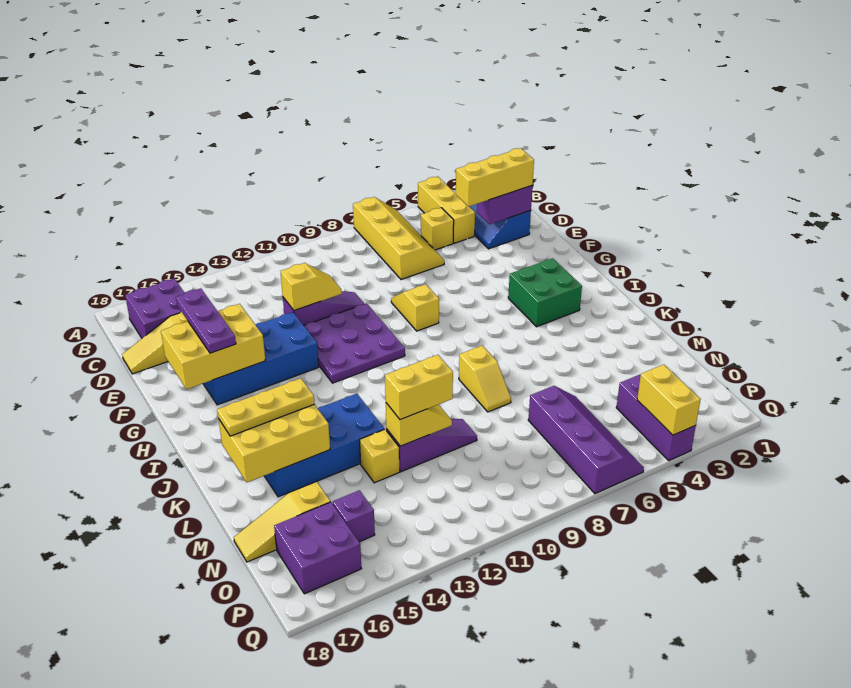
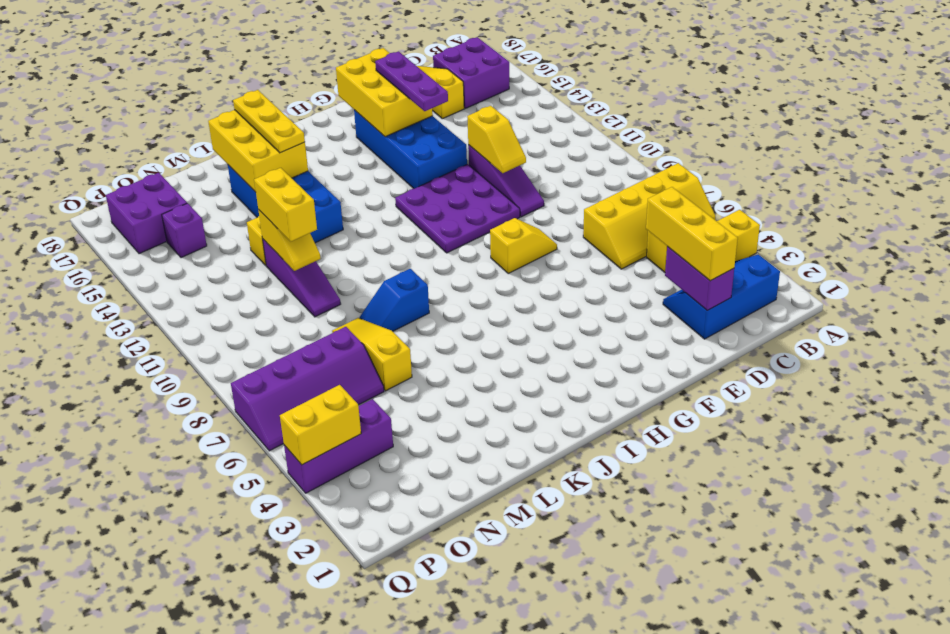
purple 1x3 plate [176,288,236,353] -> purple 1x3 plate turned to [375,51,448,111]
green 2x2 brick [508,258,582,327] -> none
yellow 1x2 slope [459,346,511,412] -> blue 1x2 slope [360,269,429,331]
yellow 1x3 slope [234,482,330,562] -> yellow 1x3 slope moved to [332,318,412,391]

